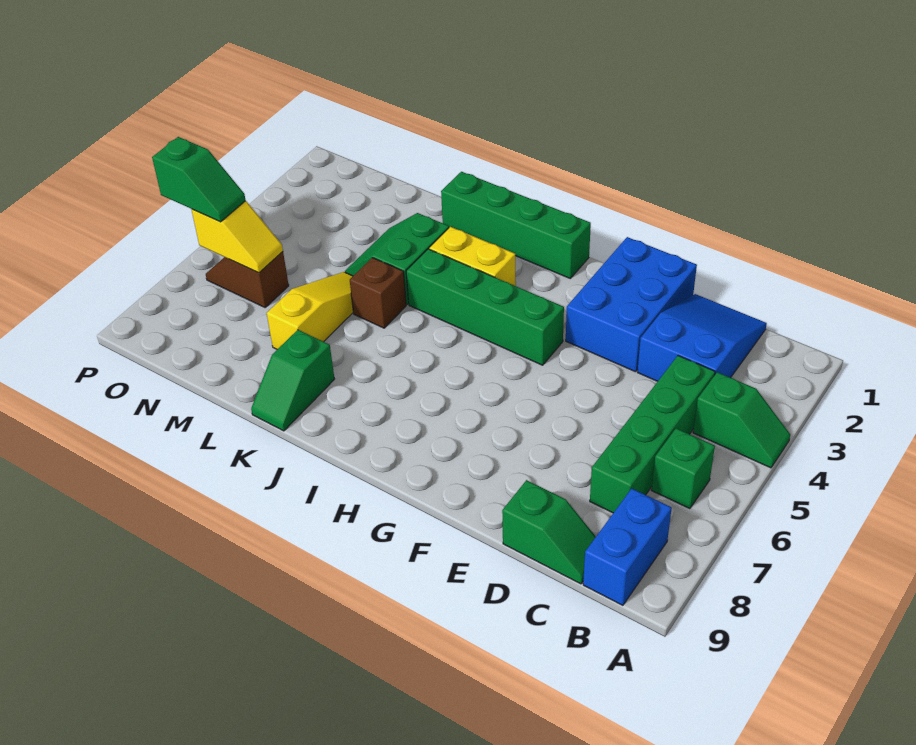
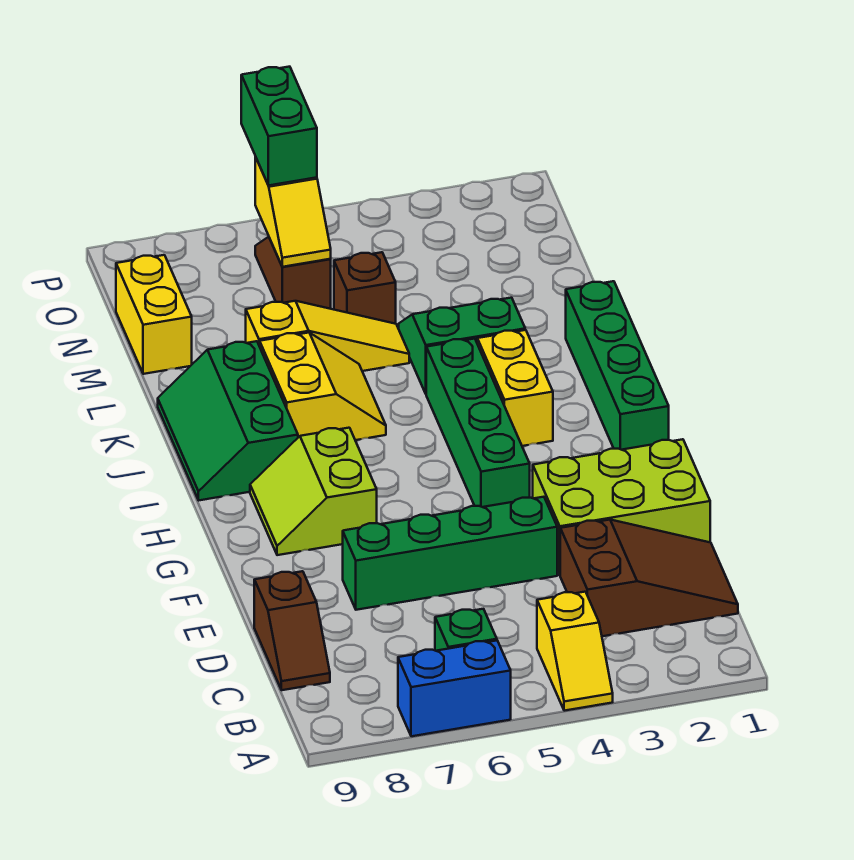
green 1x2 slope [693,372,790,468] -> yellow 1x2 slope [537,592,613,711]
blue 1x2 brick [583,489,672,605] -> blue 1x2 brick moved to [398,641,511,736]
blue 2x3 slope [638,294,767,381] -> brown 2x3 slope [560,520,738,636]
green 1x4 brick [590,356,715,513] -> green 1x4 brick moved to [343,497,557,610]
green 1x2 slope [502,480,596,584] -> brown 1x2 slope [254,571,330,690]
blue 2x3 brick [566,237,697,372] -> lime 2x3 brick [533,439,710,575]
none -> lime 2x2 slope [250,428,377,555]
none -> yellow 2x2 slope [260,333,386,440]
brown 1x1 brick [350,258,406,328] -> brown 1x1 brick moved to [334,252,396,324]
green 1x2 slope [251,330,334,431] -> green 2x3 slope [158,341,298,500]
none -> yellow 1x2 brick [116,255,192,374]
green 1x2 slope [152,137,246,222] -> green 1x2 brick [241,67,317,186]

